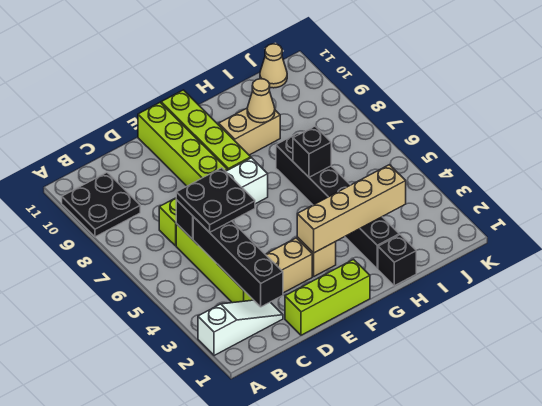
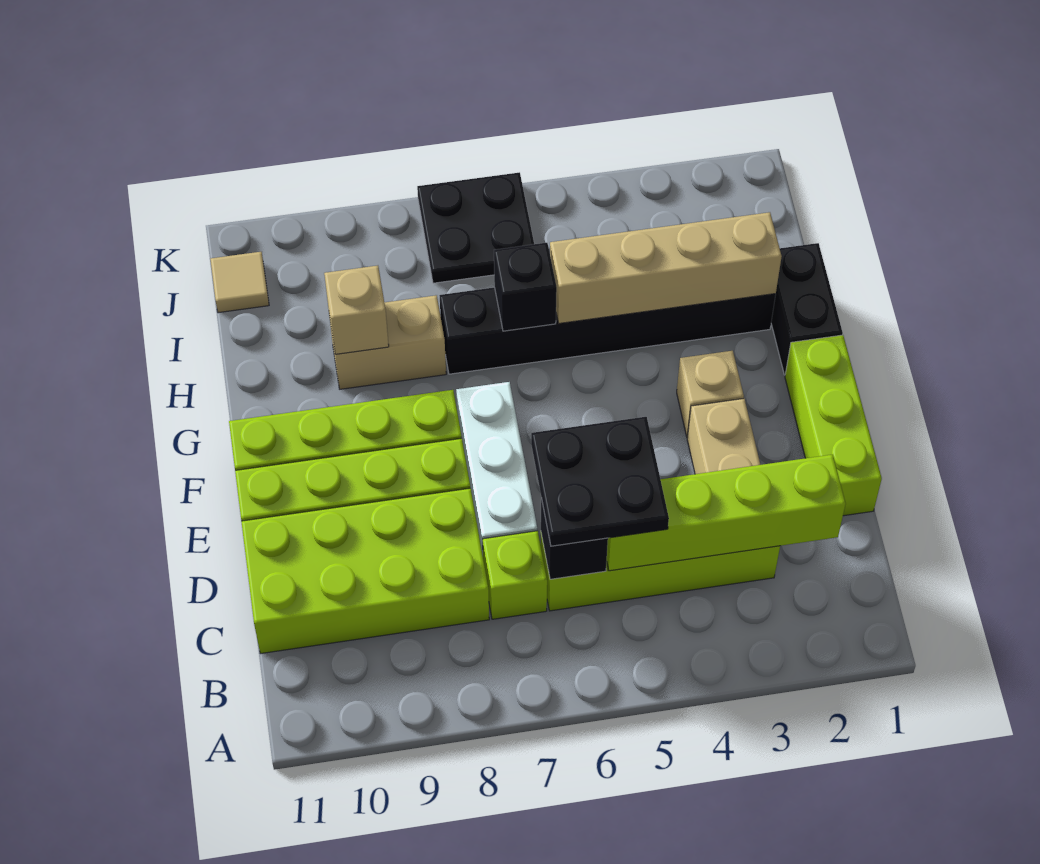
white 1x3 slope [198,300,283,356] -> none
black 2x2 plate [62,173,140,237] -> black 2x2 plate moved to [417,172,534,283]
black 1x4 brick [193,217,283,307] -> lime 1x4 brick [607,455,846,571]
none -> lime 2x4 brick [241,488,489,654]
tan 1x4 brick [297,165,406,253] -> tan 1x4 brick turned to [550,212,782,323]
tan 1x2 brick [219,108,280,155] -> tan 1x2 brick turned to [329,295,446,389]
black 1x1 brick [378,235,416,286] -> black 1x2 brick [771,243,843,375]
tan 1x1 cone [247,79,275,123] -> tan 1x1 brick [324,266,389,354]
tan 1x1 cone [260,44,287,88] -> tan 1x1 tile [210,252,269,313]

